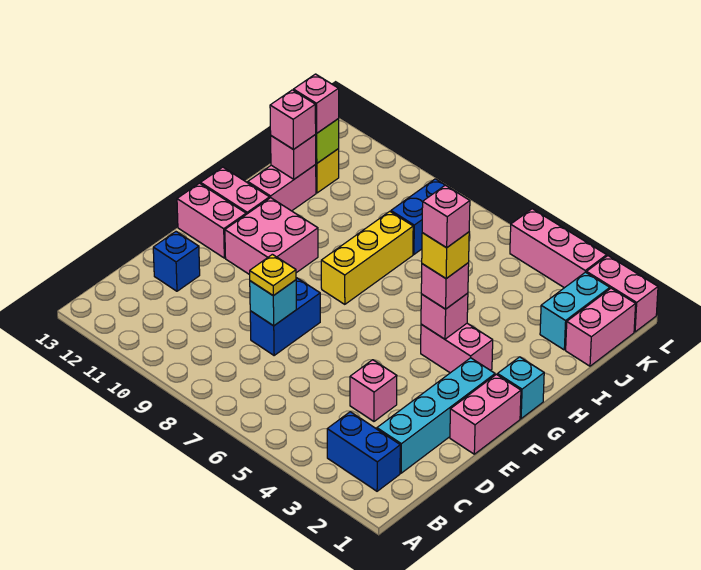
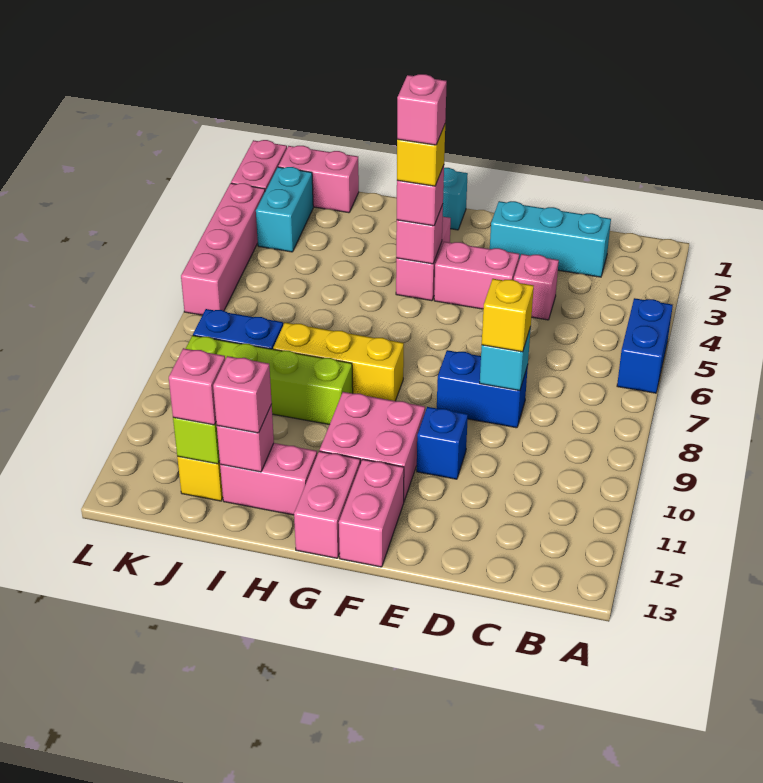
blue 1x2 brick [327,412,400,491] -> blue 1x2 brick moved to [617,298,673,393]
cyan 1x4 brick [377,358,495,473] -> cyan 1x3 brick [490,201,611,277]
yellow 1x1 plate [250,254,296,296] -> yellow 1x1 brick [482,279,534,352]
blue 1x1 brick [153,232,200,291] -> blue 1x1 brick moved to [417,407,468,479]
pink 1x2 brick [450,374,521,454] -> pink 1x2 brick moved to [434,242,519,309]
none -> lime 1x4 brick [186,335,353,425]
cyan 1x2 brick [540,272,610,350] -> cyan 1x2 brick turned to [256,167,313,252]
pink 1x3 brick [510,209,607,288] -> pink 1x4 brick [181,183,265,315]

